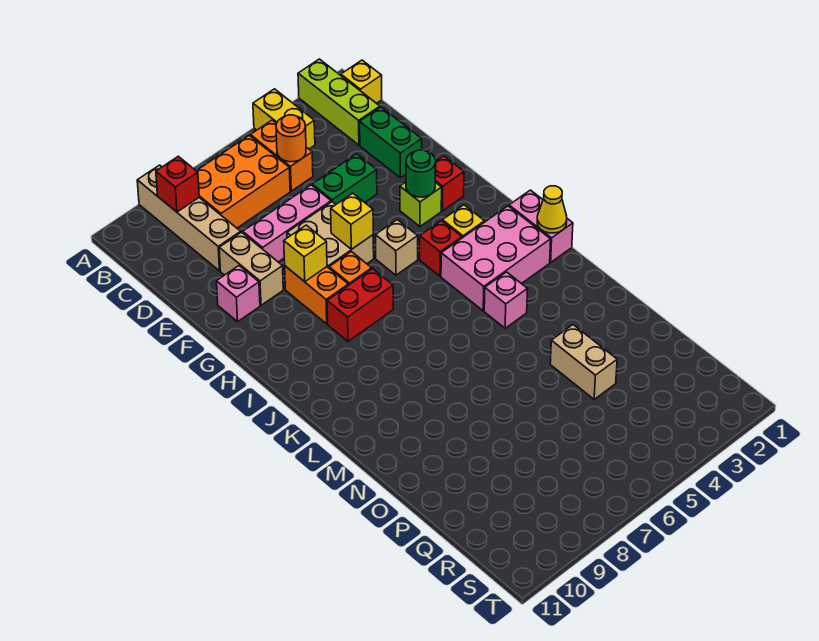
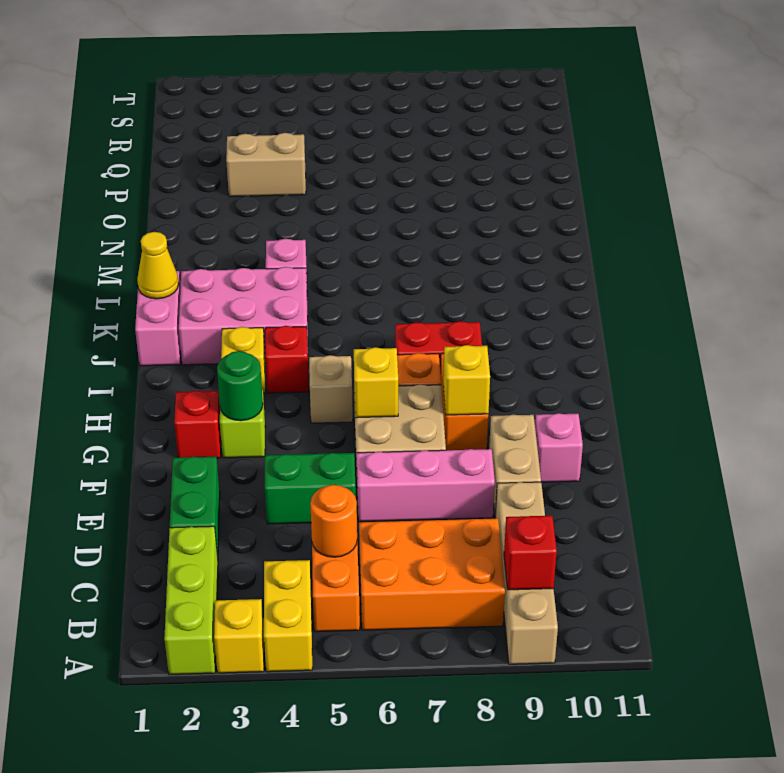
yellow 1x1 brick [341,60,382,103] -> yellow 1x1 brick moved to [214,599,264,673]
tan 1x2 brick [550,325,617,399] -> tan 1x2 brick turned to [226,133,306,197]

